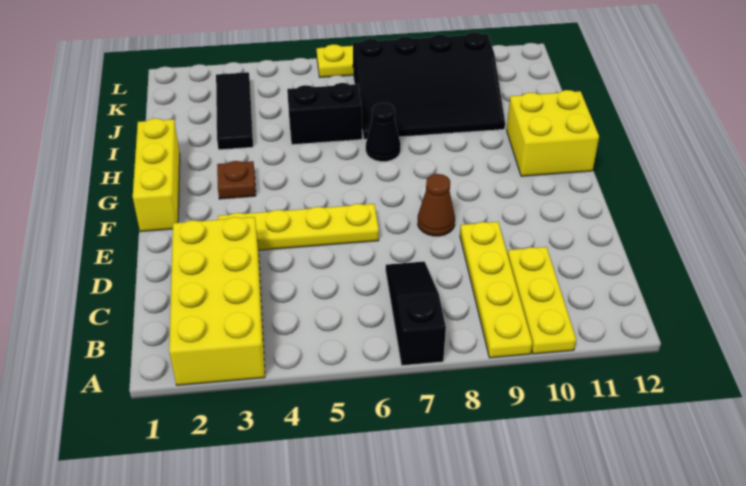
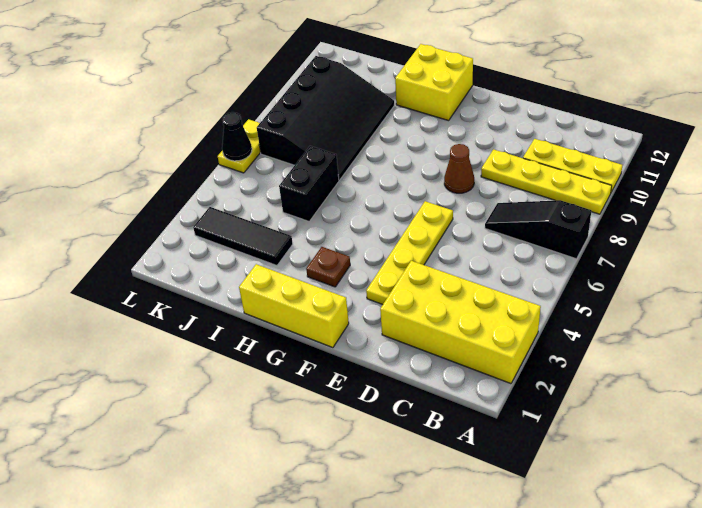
black 1x1 cone [366,103,401,162] -> black 1x1 cone moved to [222,112,252,161]

